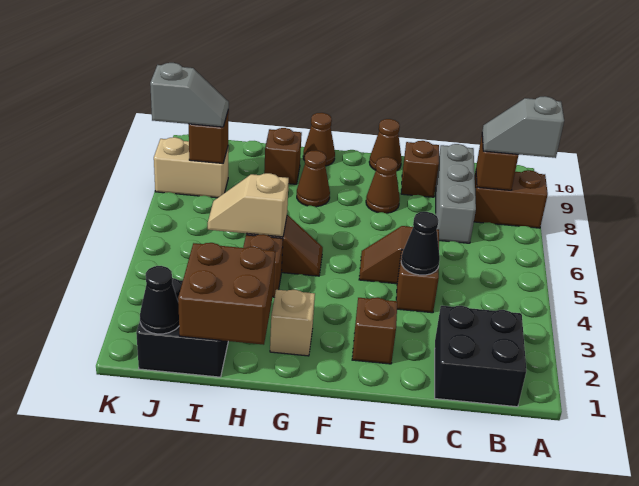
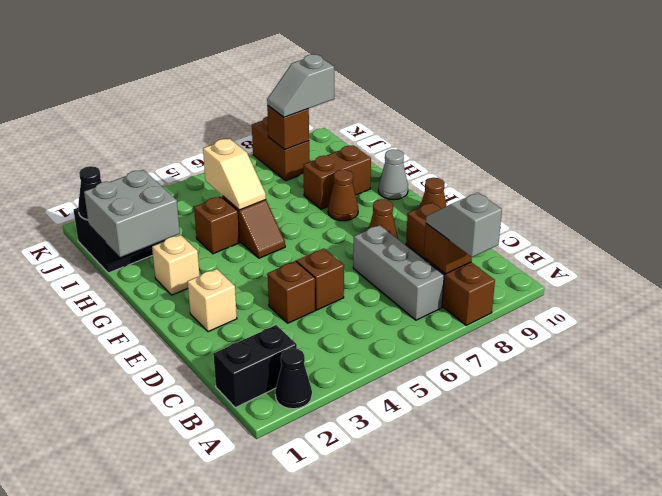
black 2x2 brick [435,306,526,407] -> black 1x2 brick [213,325,297,407]
grey 1x3 brick [436,144,476,243] -> grey 1x3 brick turned to [353,225,444,320]
black 1x1 cone [401,212,440,275] -> black 1x1 cone moved to [275,348,312,409]
brown 1x1 brick [352,298,397,364] -> tan 1x1 brick [188,269,237,332]
brown 1x1 cone [303,113,335,166] -> grey 1x1 cone [378,149,408,200]
brown 2x2 brick [178,243,275,345] -> grey 2x2 brick [84,170,180,257]
tan 1x2 slope [208,173,289,237] -> tan 1x2 slope turned to [203,139,266,210]
brown 1x1 brick [264,128,302,184] -> brown 1x2 brick [303,145,371,209]
tan 1x2 brick [154,137,228,198] -> brown 1x2 brick [252,117,309,181]
grey 1x2 slope [150,63,229,127] -> grey 1x2 slope turned to [267,54,334,117]

